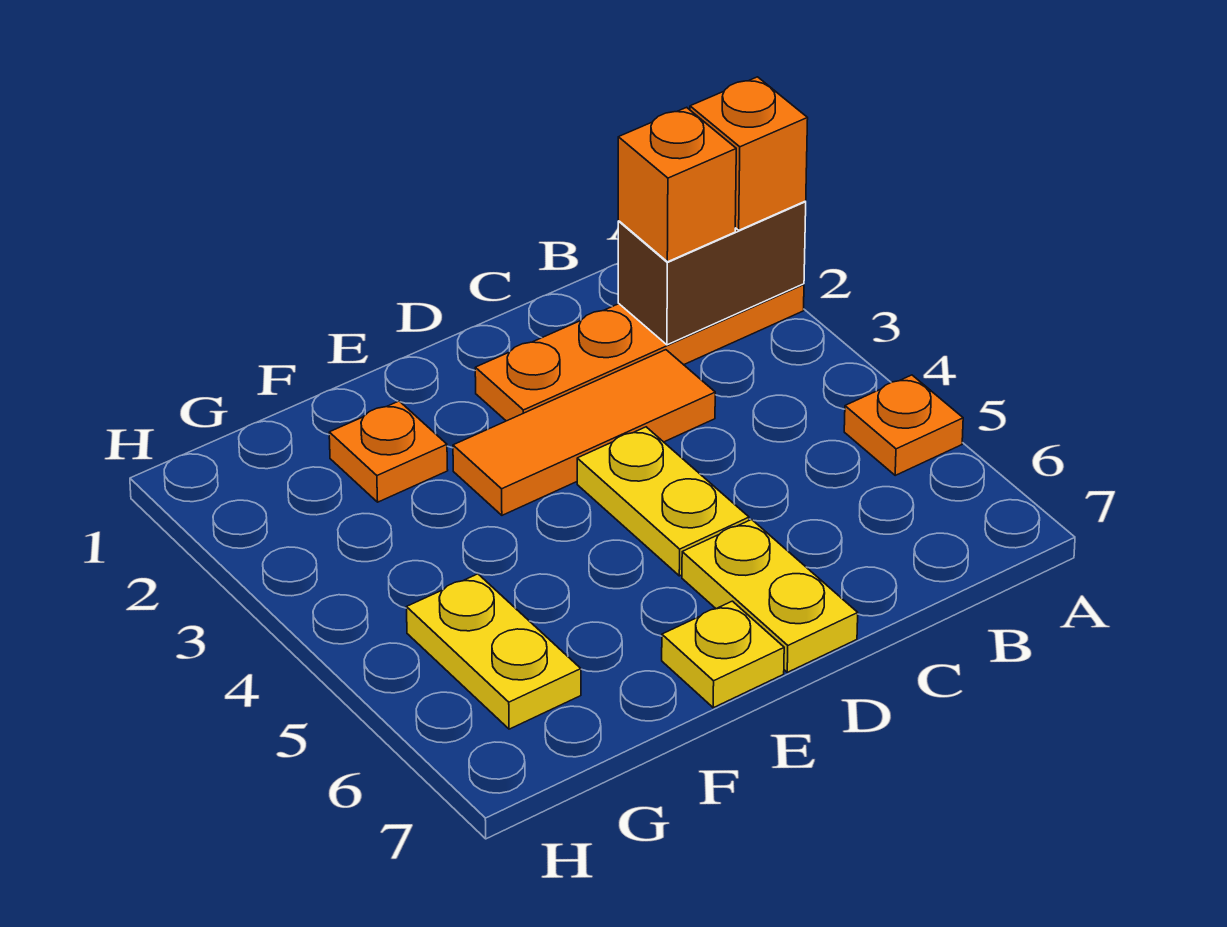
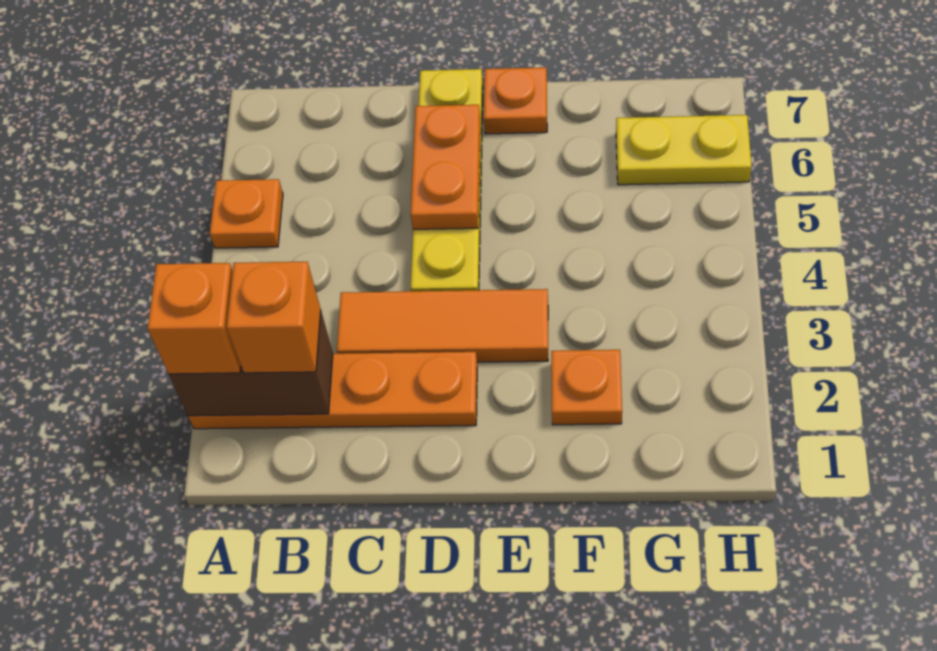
none -> orange 1x2 plate [411,105,480,229]
yellow 1x1 plate [662,601,784,708] -> orange 1x1 plate [484,67,547,134]
yellow 1x2 plate [406,574,581,729] -> yellow 1x2 plate turned to [616,115,752,185]

